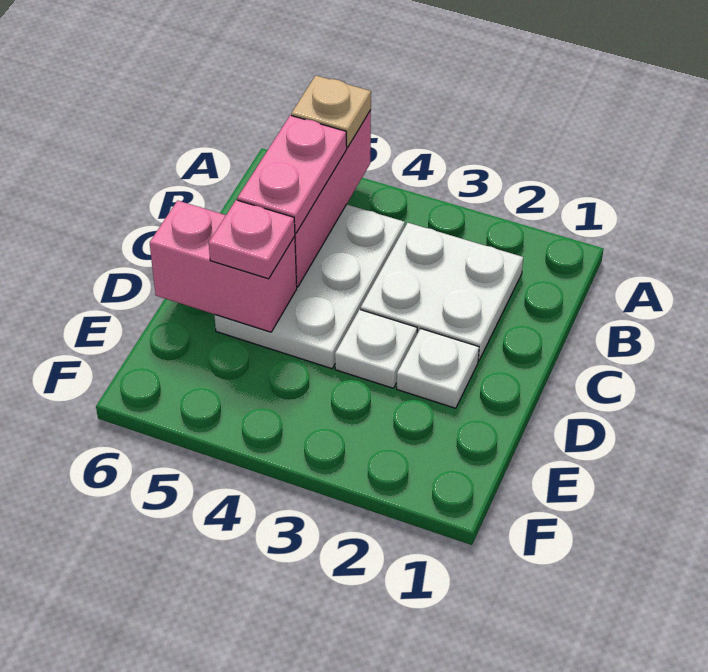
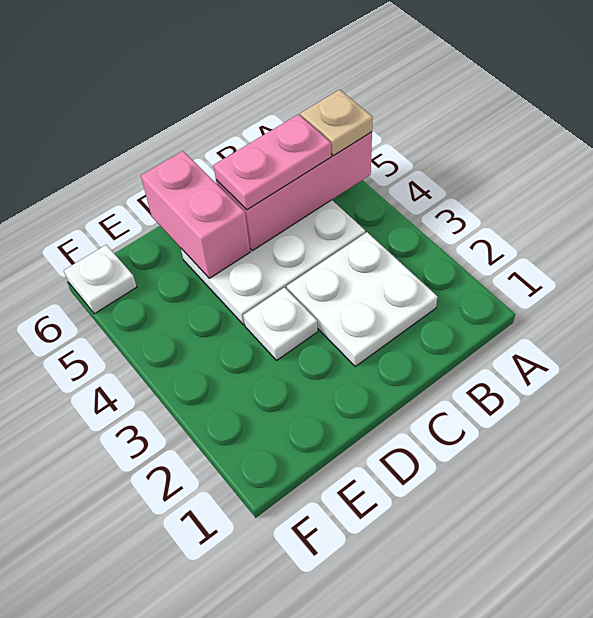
white 1x1 plate [397,329,479,408] -> white 1x1 plate moved to [64,245,137,314]
pink 1x1 plate [209,200,295,279] -> none

